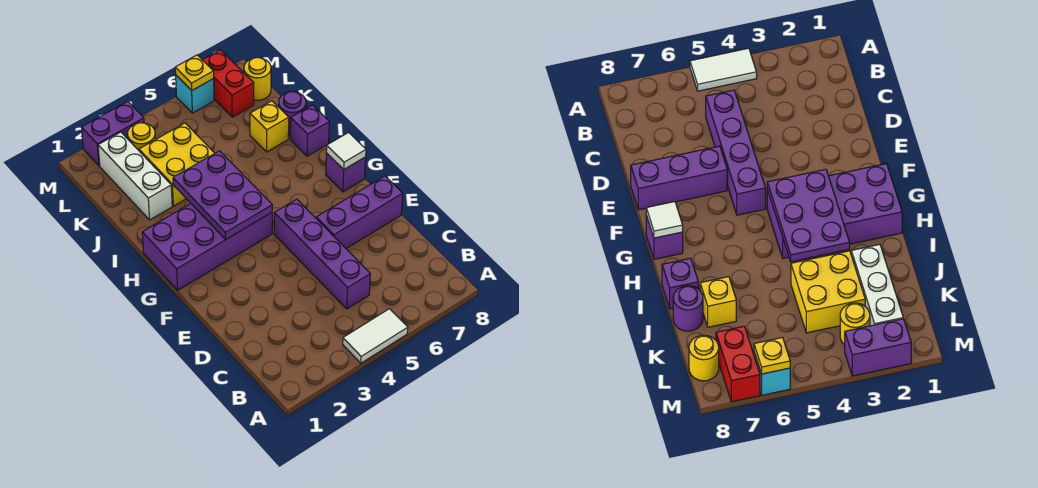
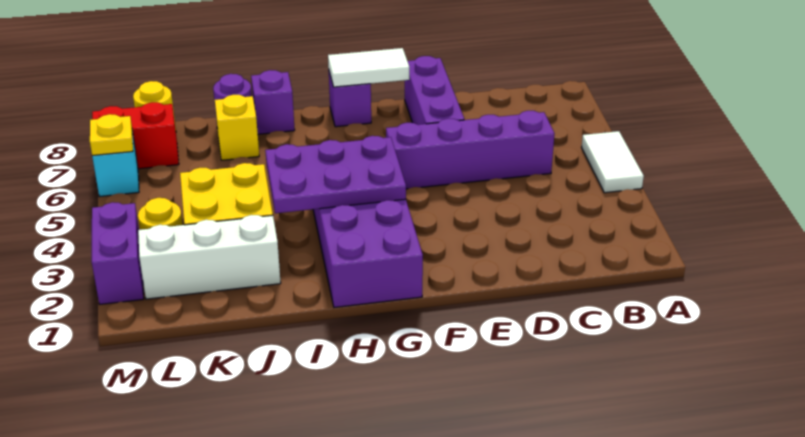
white 1x1 tile [326,133,366,169] -> white 1x2 tile [328,48,409,87]

